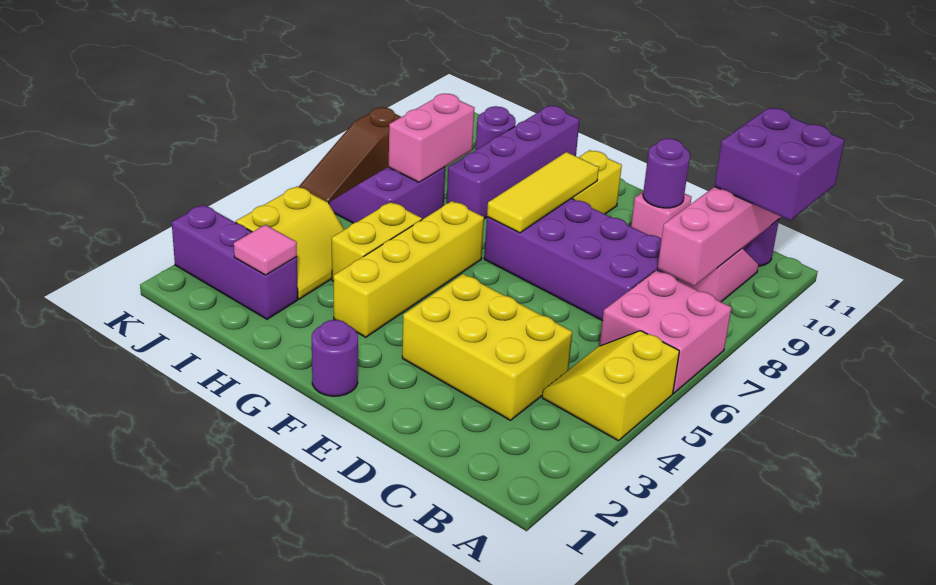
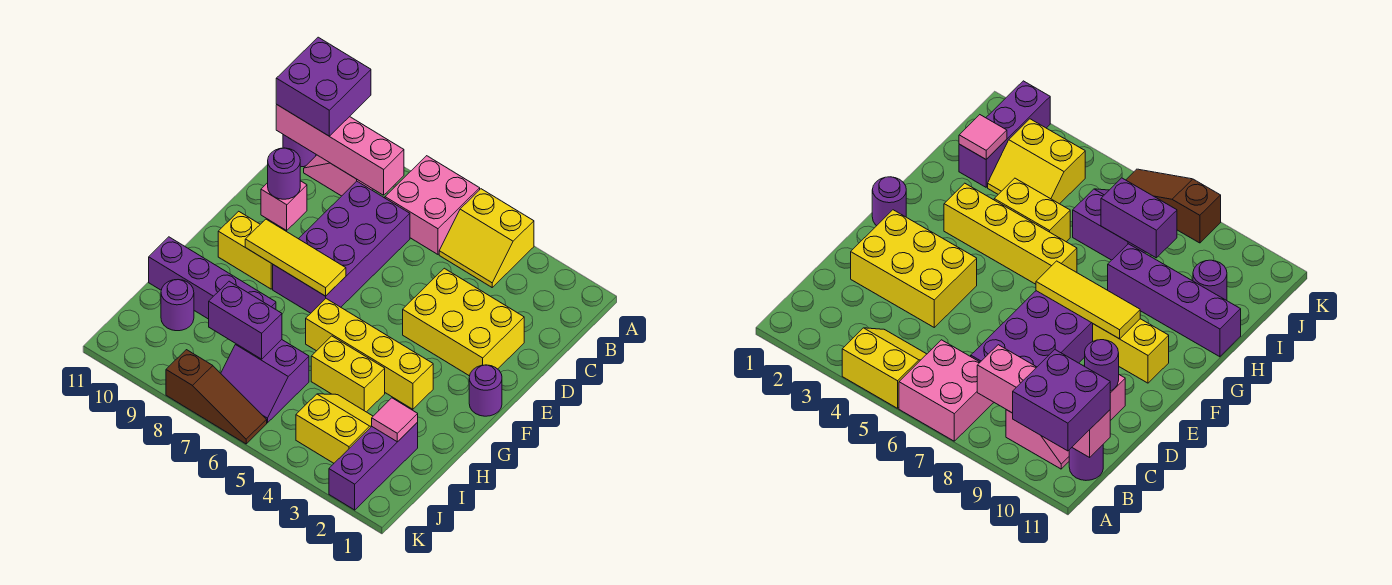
yellow 2x3 brick [402,274,572,420] -> yellow 2x3 brick turned to [403,268,524,376]
pink 1x2 brick [389,94,475,182] -> purple 1x2 brick [209,281,282,359]

